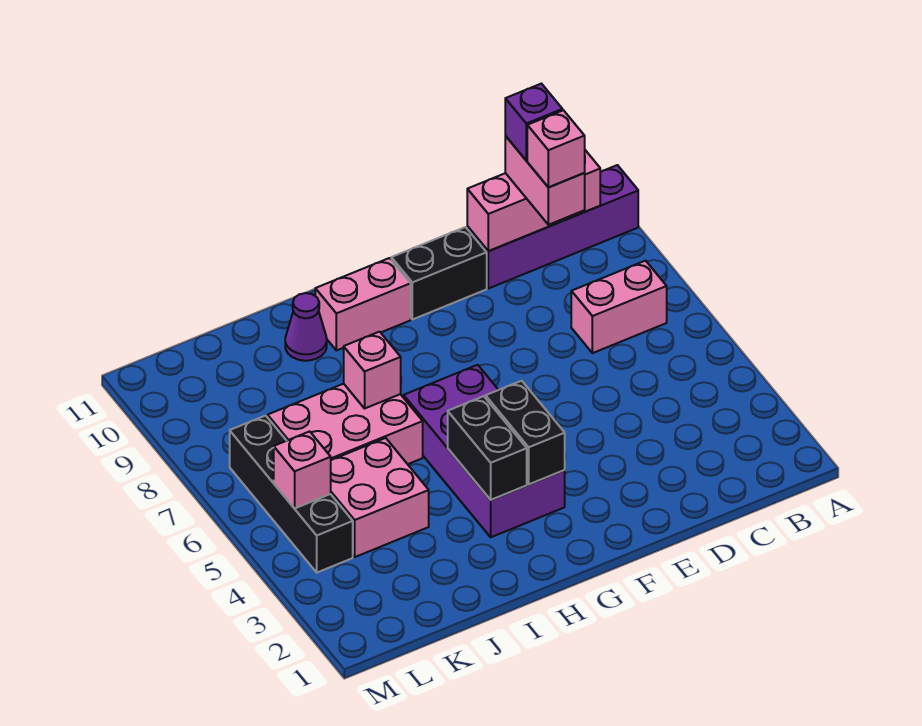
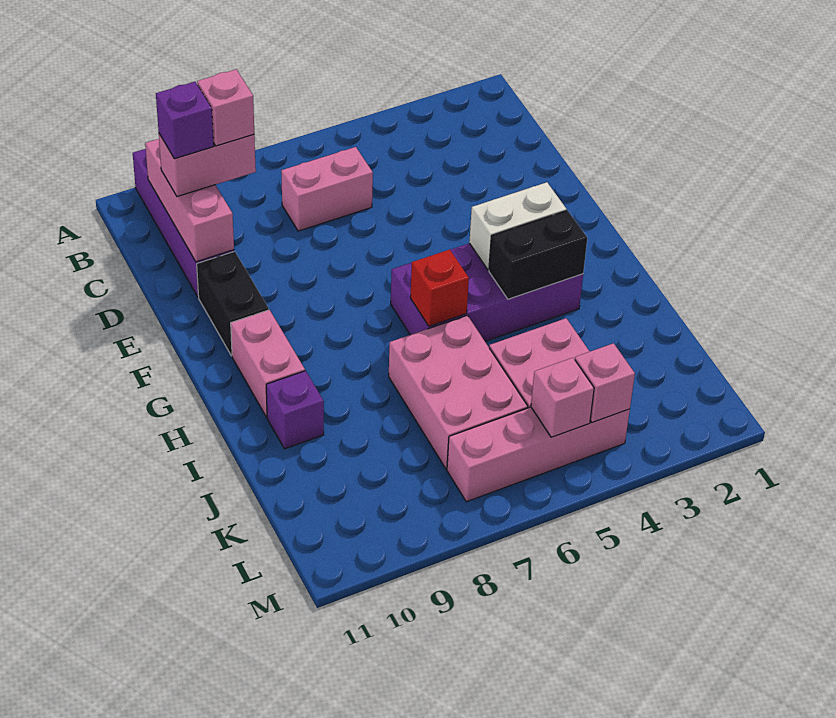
pink 1x2 brick [571,261,667,353] -> pink 1x2 brick turned to [281,147,373,231]
black 1x2 brick [486,381,565,484] -> white 1x2 brick [469,182,567,270]
none -> red 1x1 brick [410,250,469,326]
pink 1x1 brick [344,332,401,408] -> pink 1x1 brick moved to [575,343,635,423]
purple 1x1 cone [285,293,327,361] -> purple 1x1 brick [266,371,324,449]
black 1x4 brick [230,416,353,572] -> pink 1x4 brick [447,407,630,502]

